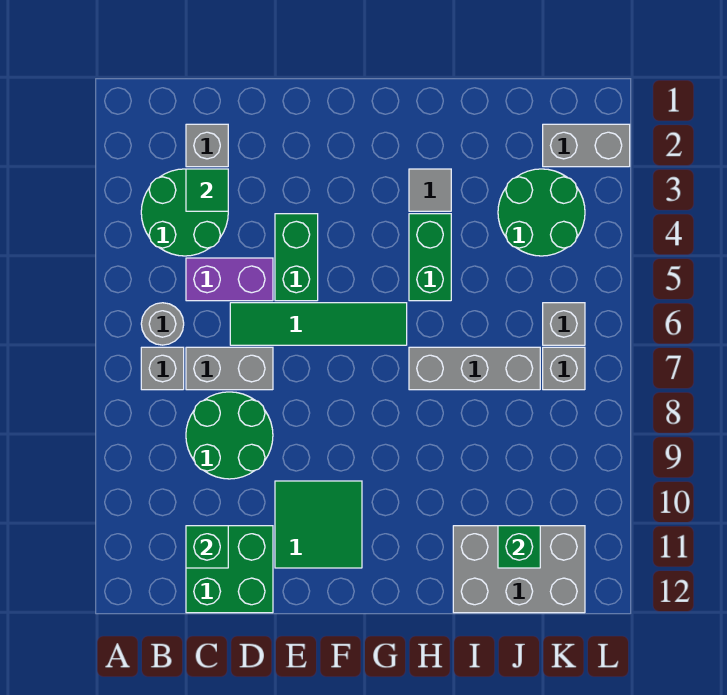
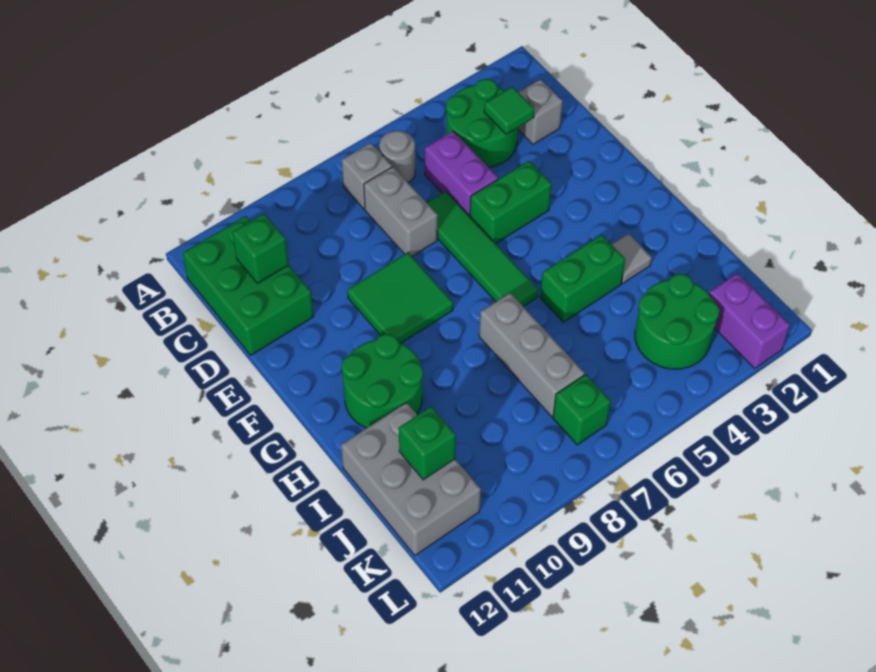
green 2x2 round brick [186,392,273,479] -> green 2x2 round brick moved to [342,334,423,428]
green 2x2 brick [186,526,273,613] -> green 2x3 brick [183,216,314,355]
green 2x2 tile [275,481,362,568] -> green 2x2 tile moved to [347,253,453,343]
grey 1x2 brick [543,124,630,167] -> purple 1x2 brick [709,273,790,368]
grey 1x1 brick [543,303,585,345] -> none
grey 1x1 brick [543,347,585,390] -> green 1x1 brick [553,374,611,445]

